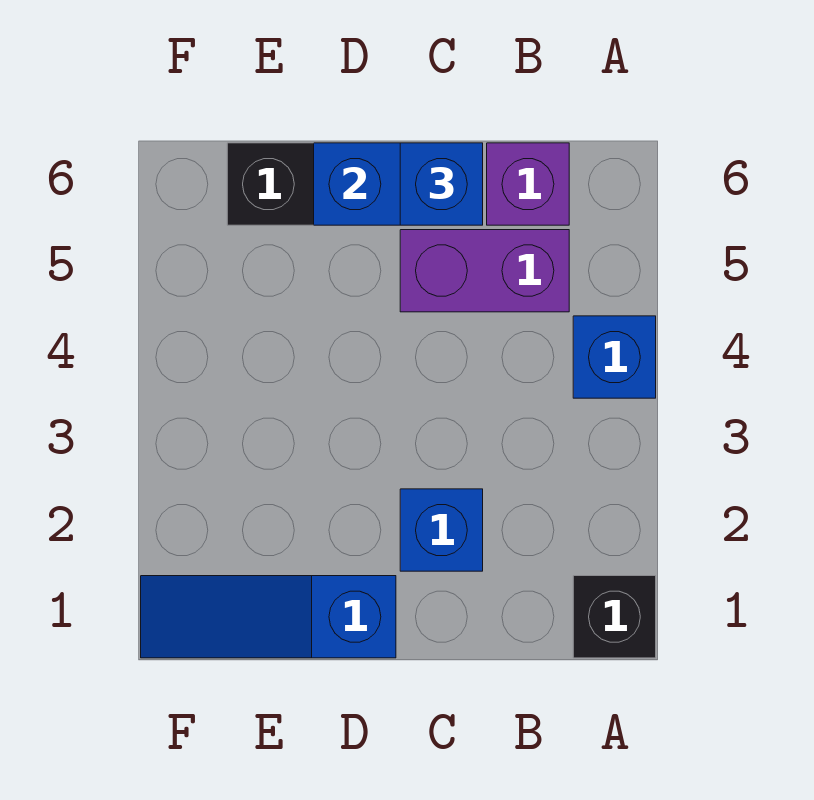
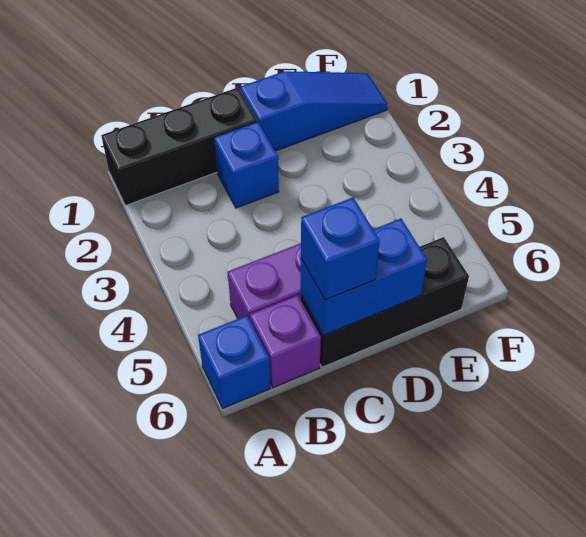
black 1x1 brick [573,576,656,658] -> black 1x3 brick [101,88,257,206]
blue 1x1 brick [573,316,656,398] -> blue 1x1 brick moved to [198,316,270,408]

